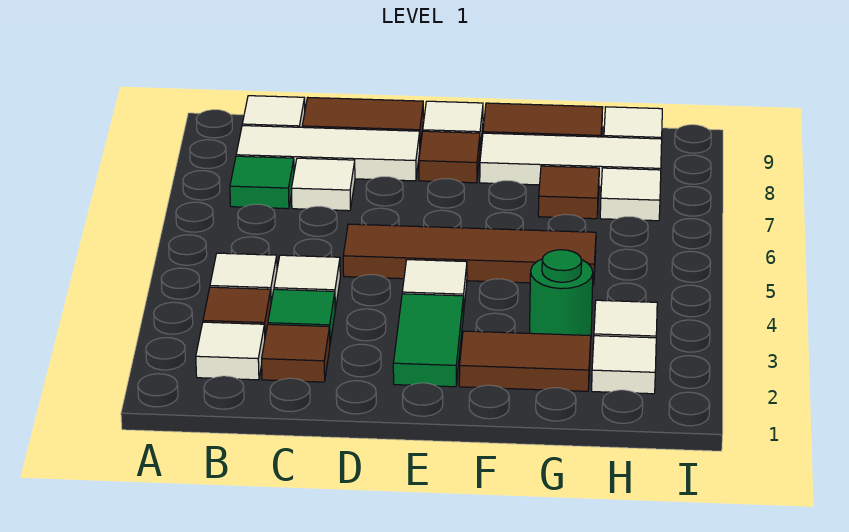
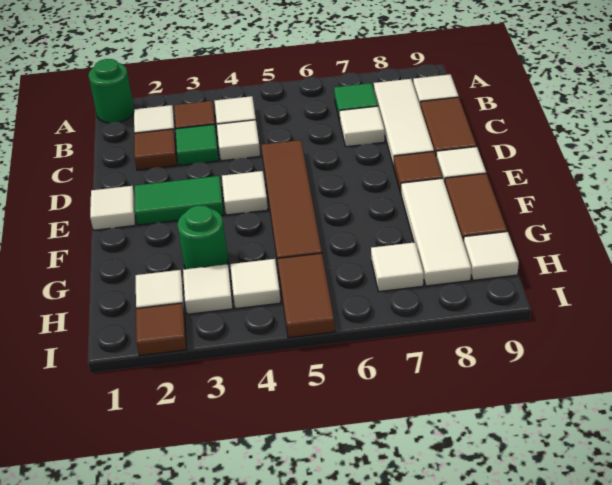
none -> green 1x1 round brick [88,59,134,123]
none -> white 1x1 tile [90,186,135,230]
brown 1x2 tile [459,331,591,391] -> brown 1x2 tile moved to [277,253,335,338]
brown 1x1 tile [538,166,599,219] -> brown 1x1 tile moved to [136,303,187,356]
none -> white 1x1 tile [230,259,281,309]

